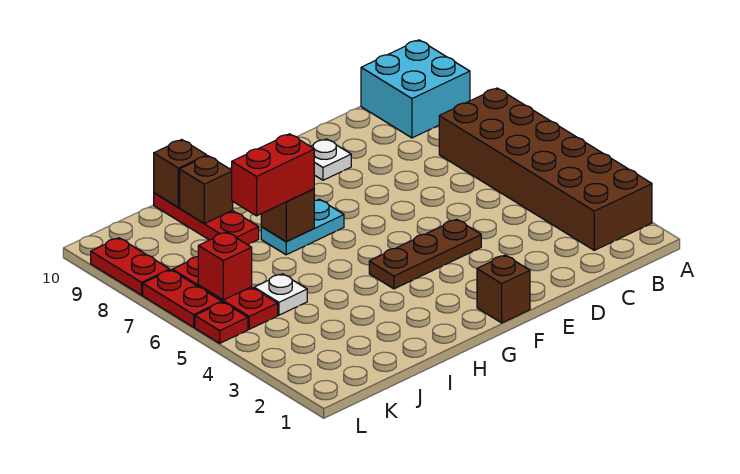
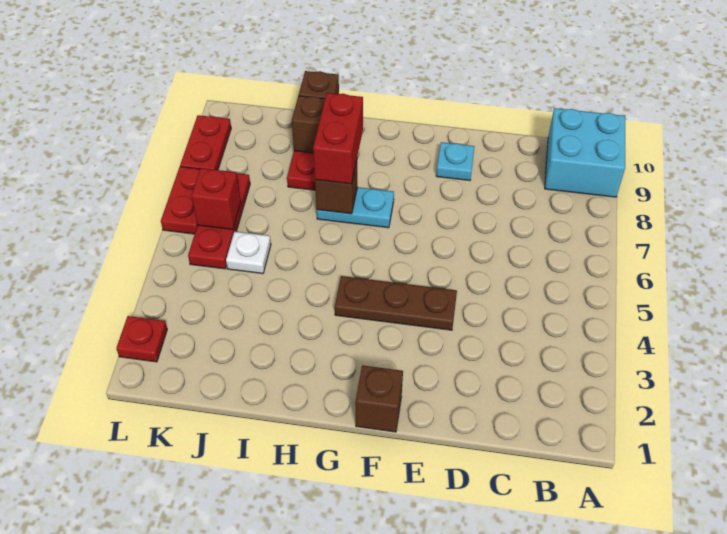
brown 2x6 brick [439,88,652,250] -> none
white 1x1 plate [310,139,351,180] -> cyan 1x1 plate [436,142,475,180]
red 1x2 brick [232,134,314,216] -> red 1x2 brick turned to [313,93,363,184]
red 1x1 plate [195,302,248,343] -> red 1x1 plate moved to [116,316,167,362]

